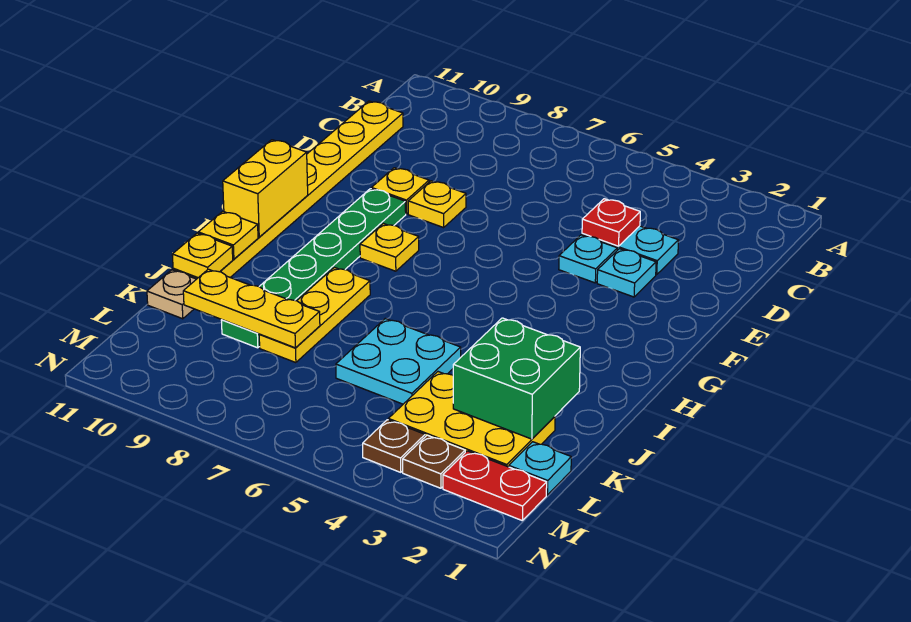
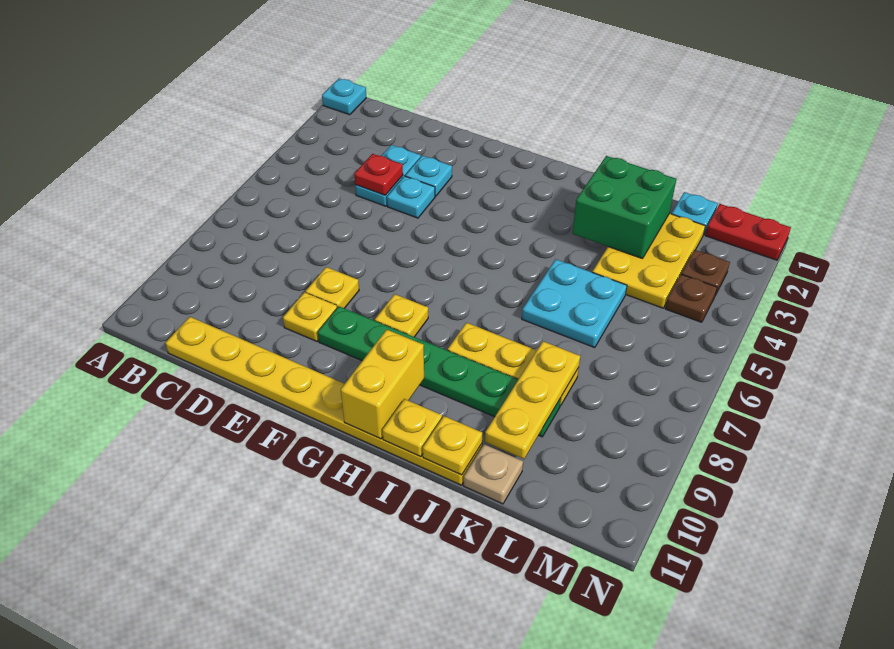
none -> cyan 1x1 plate [322,78,366,115]
yellow 1x2 brick [223,140,308,237] -> yellow 1x2 brick turned to [341,330,424,439]
red 1x2 plate [443,451,547,521] -> red 1x2 plate turned to [705,204,791,260]

